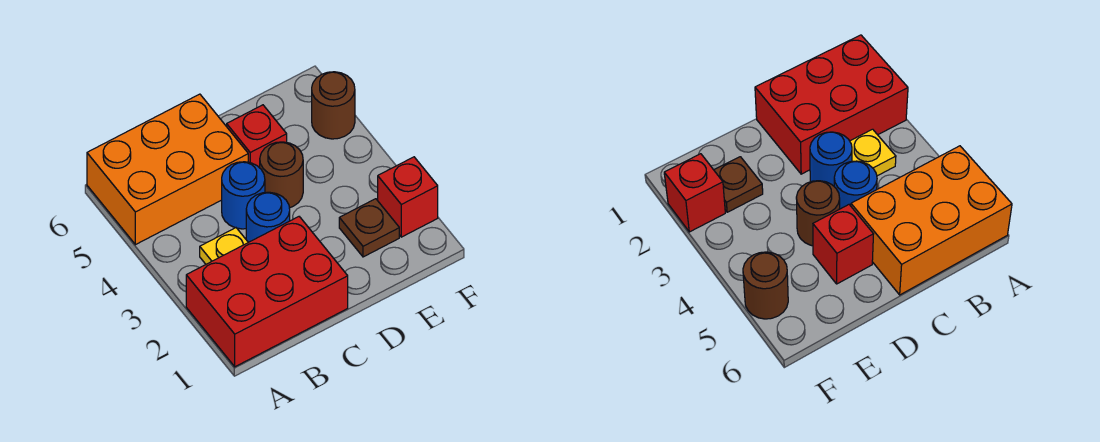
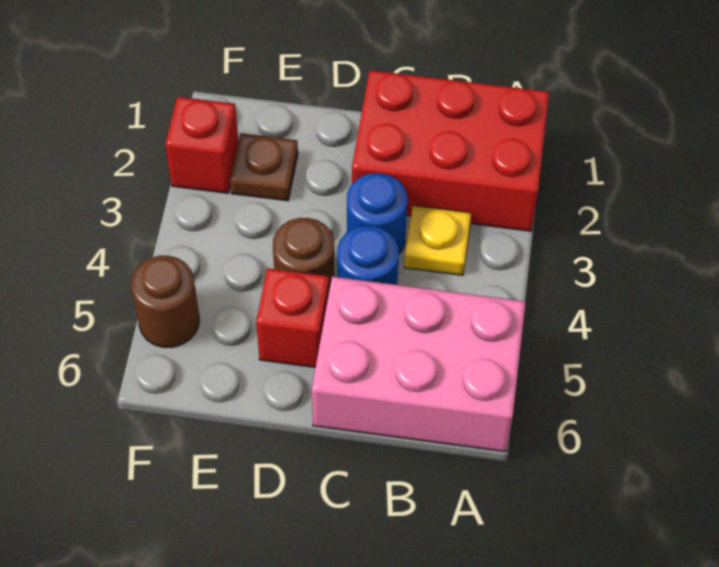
orange 2x3 brick [87,94,248,245] -> pink 2x3 brick [312,277,526,452]

